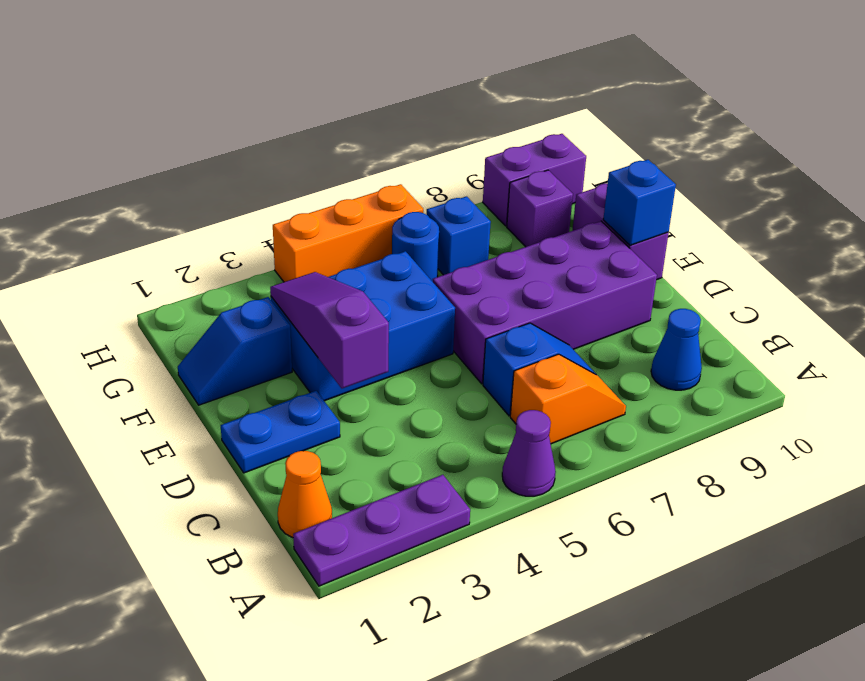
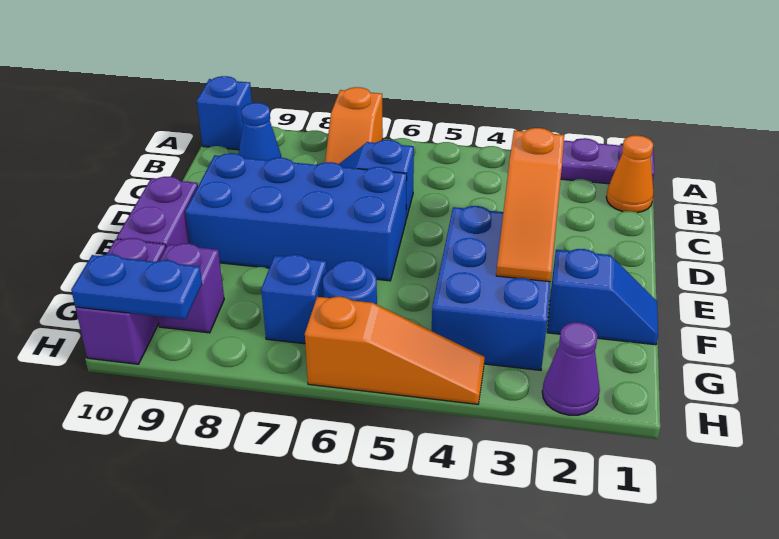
purple 1x1 cone [502,410,556,496] -> purple 1x1 cone moved to [542,322,600,415]
orange 1x2 slope [510,354,626,444] -> orange 1x2 slope turned to [325,87,383,164]
blue 1x2 plate [221,391,340,473] -> blue 1x2 plate moved to [71,254,202,319]
purple 1x3 slope [270,272,389,388] -> orange 1x3 slope [496,128,564,282]
purple 2x4 brick [433,221,657,384] -> blue 2x4 brick [185,153,407,281]
blue 2x3 brick [271,251,455,401] -> blue 2x3 brick turned to [432,206,550,370]
blue 1x1 brick [603,160,676,245] -> blue 1x1 brick moved to [197,76,252,150]
orange 1x3 brick [273,184,423,282] -> orange 1x3 slope [305,297,485,404]
purple 1x2 brick [483,134,586,226] -> purple 1x2 brick turned to [76,238,166,364]

